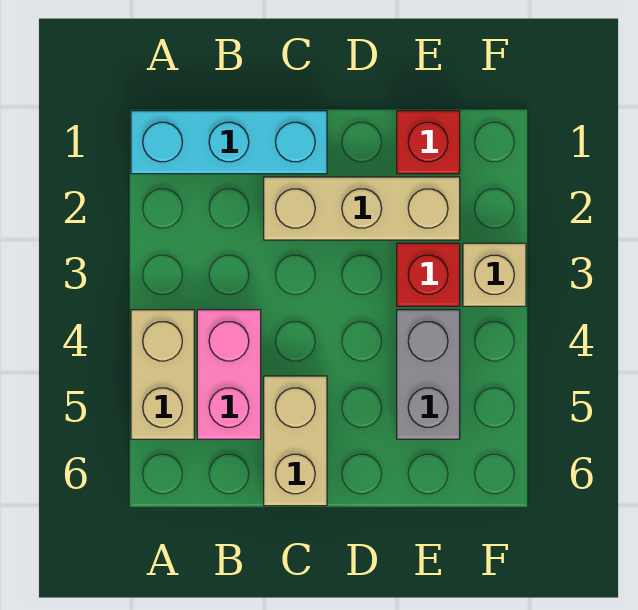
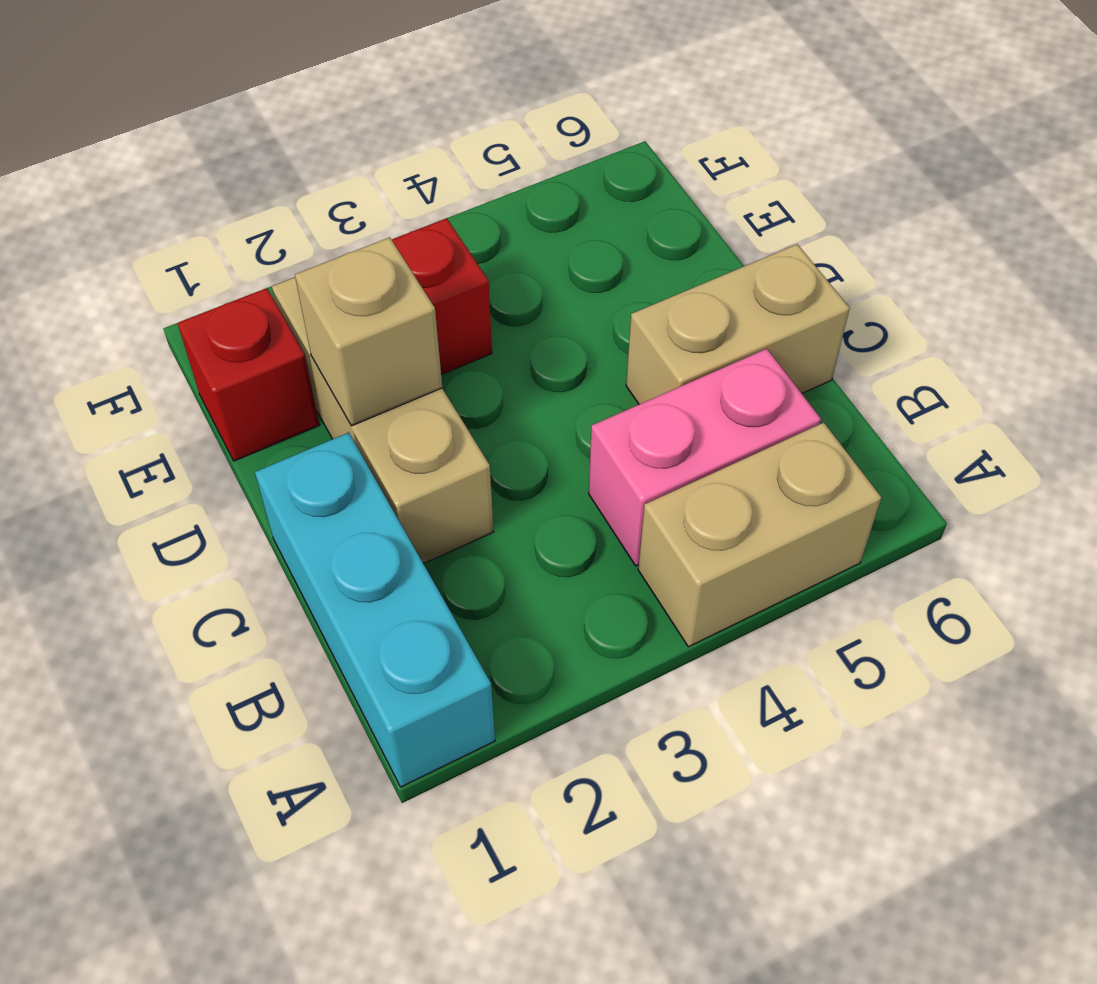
grey 1x2 brick [397,310,460,439] -> none
tan 1x1 brick [463,243,526,306] -> tan 1x1 brick moved to [295,237,442,426]

